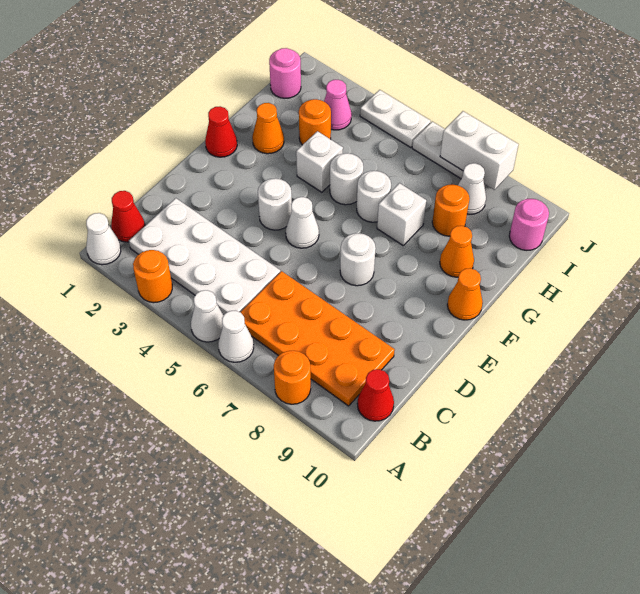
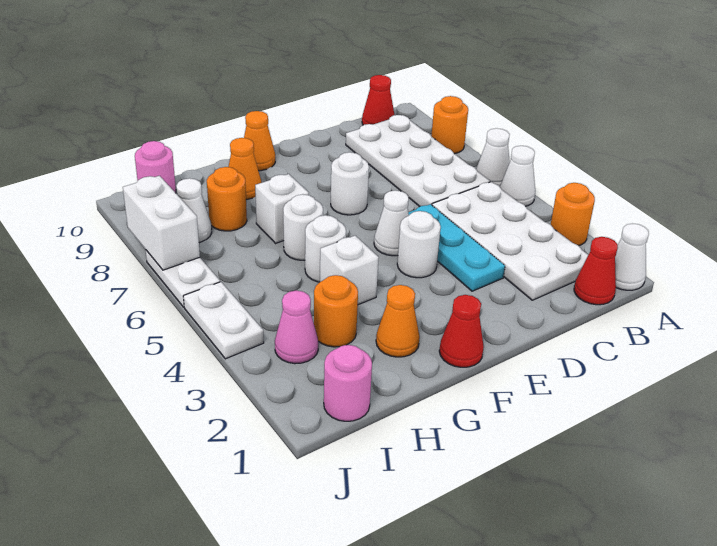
orange 2x4 plate [241,271,395,406] -> white 2x4 plate [346,115,490,207]
none -> cyan 1x3 plate [408,204,505,291]

